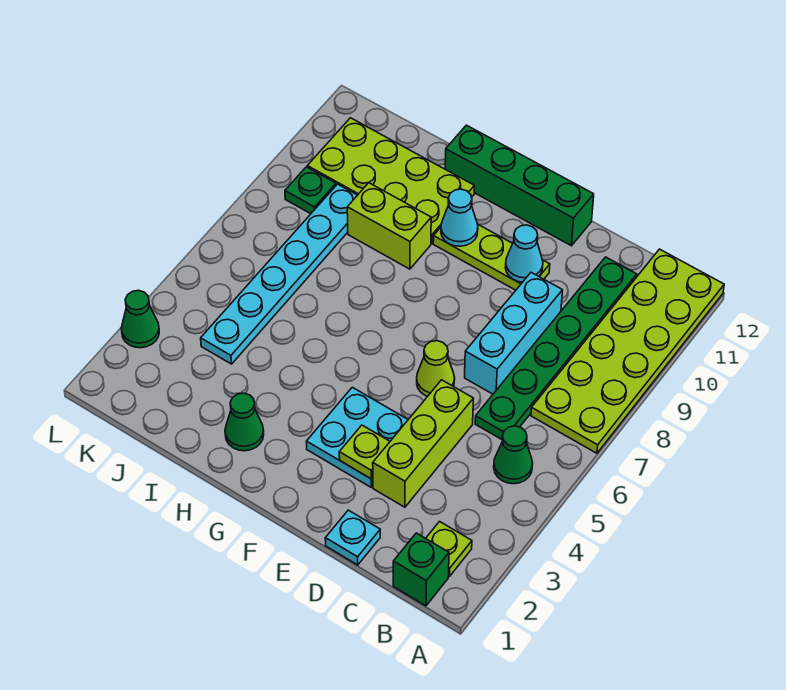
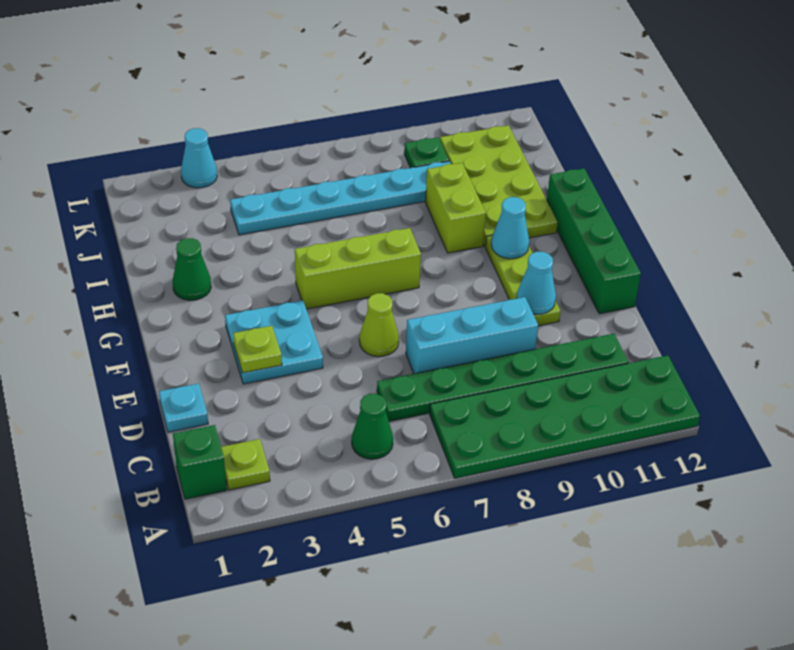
lime 2x6 plate [531,249,724,453] -> green 2x6 plate [430,355,700,478]
lime 1x3 brick [373,380,474,507] -> lime 1x3 brick moved to [295,228,421,309]
green 1x1 cone [121,290,159,348] -> cyan 1x1 cone [181,128,217,188]

